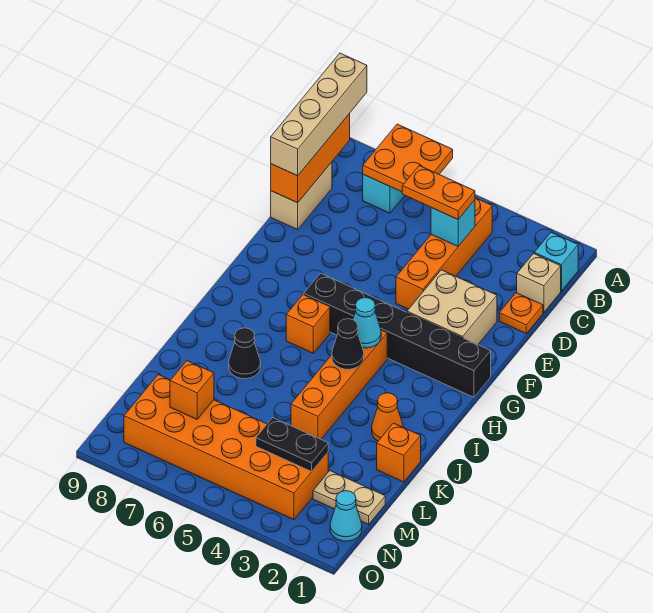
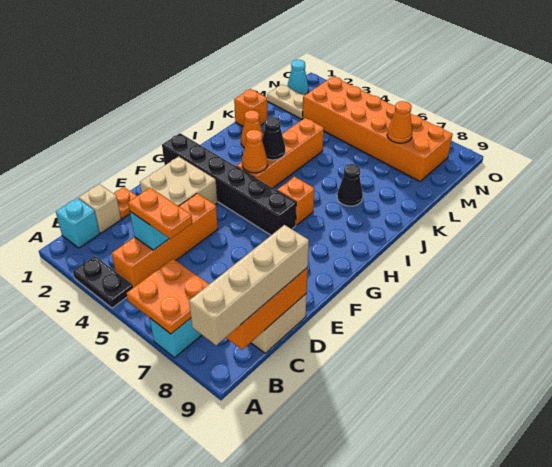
cyan 1x1 cone [353,298,381,348] -> orange 1x1 cone [242,130,268,173]
black 1x2 plate [256,418,328,472] -> black 1x2 plate moved to [73,256,133,308]
orange 1x1 brick [170,361,214,419] -> orange 1x1 cone [387,101,412,143]

